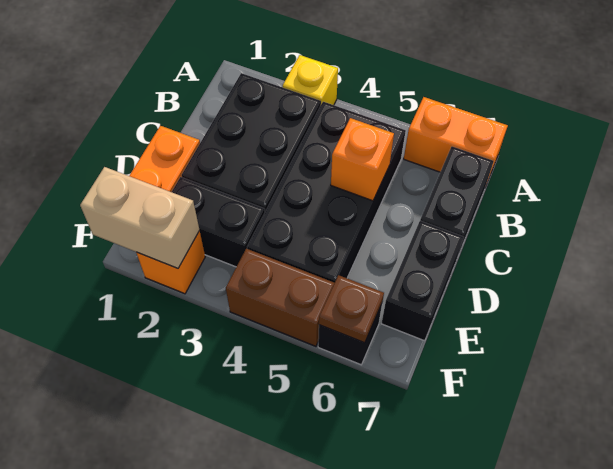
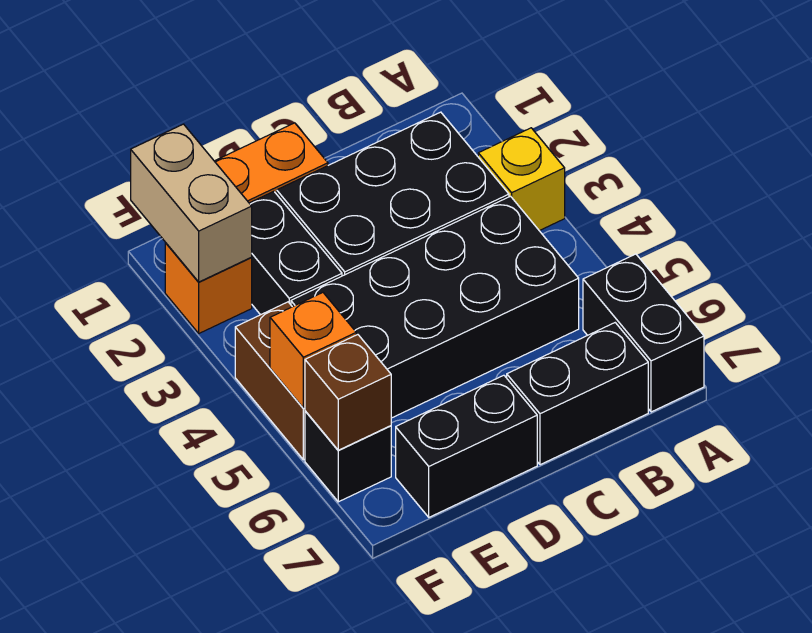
orange 1x2 brick [404,97,508,182] -> black 1x2 brick [583,254,704,412]
orange 1x1 brick [331,118,394,201] -> orange 1x1 brick moved to [270,293,356,408]
brown 1x1 plate [319,275,384,343] -> brown 1x1 brick [305,335,391,450]

